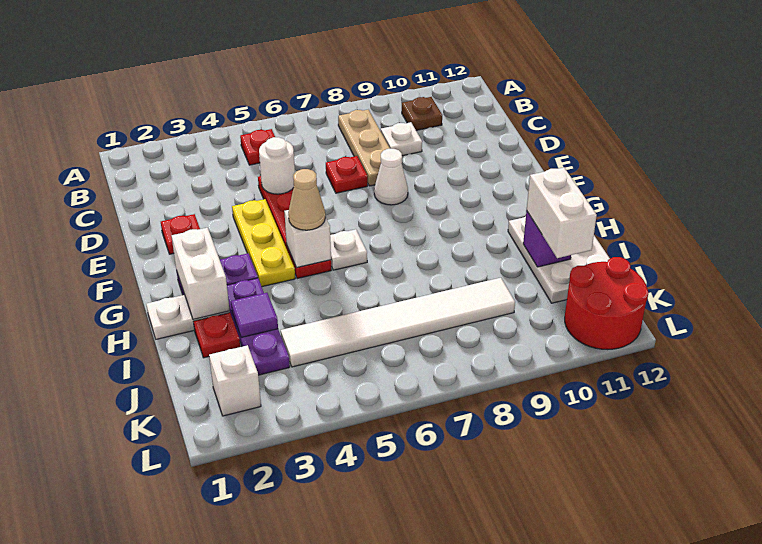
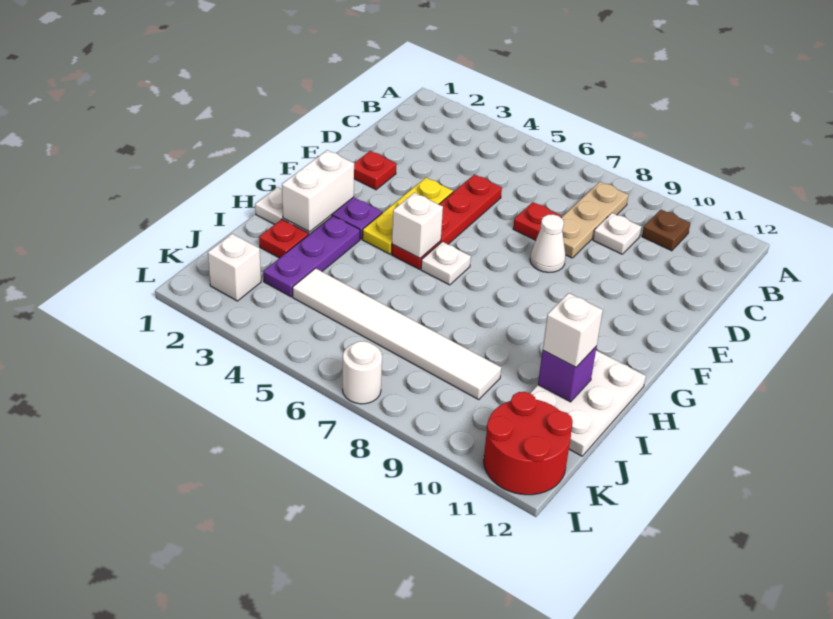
red 1x1 plate [240,129,275,165] -> none
white 1x1 round brick [259,137,295,194] -> white 1x1 round brick moved to [343,341,382,404]
tan 1x1 cone [288,169,325,230] -> none
purple 1x1 tile [231,293,278,337] -> none
white 1x2 brick [527,167,597,258] -> white 1x1 brick [543,293,603,367]

